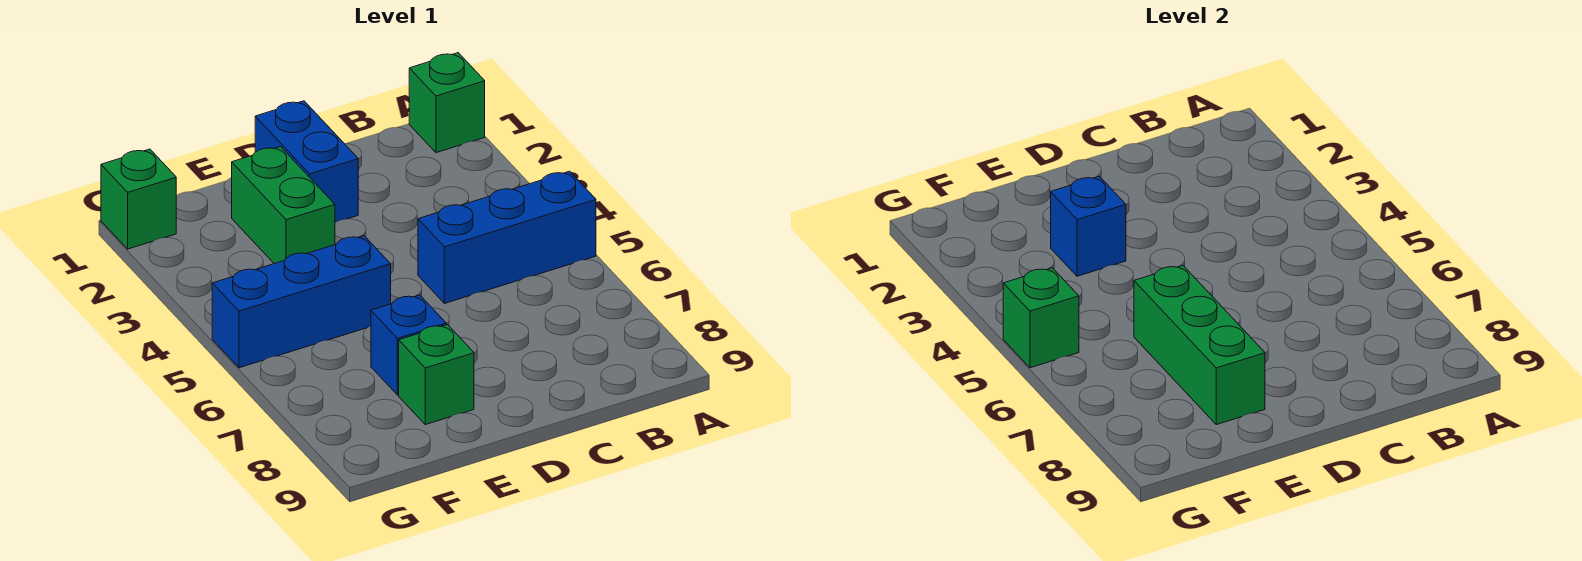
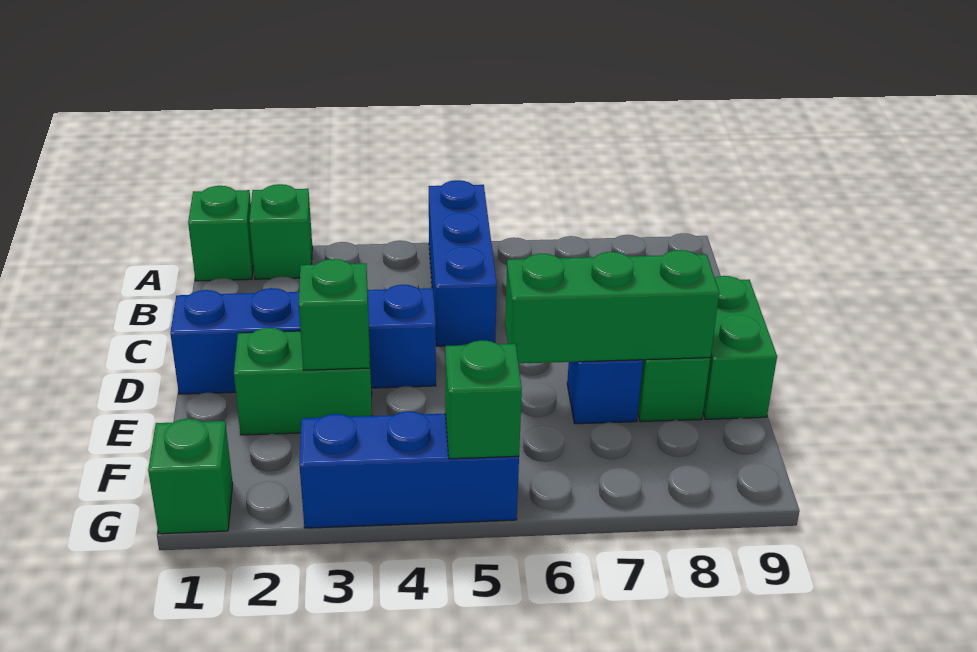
none -> green 1x1 brick [249,184,312,279]
blue 1x2 brick [255,101,358,223] -> blue 1x4 brick [170,285,436,394]
none -> green 1x2 brick [703,276,777,419]
blue 1x1 brick [1051,176,1126,276] -> green 1x1 brick [299,259,370,370]
blue 1x3 brick [212,236,391,368] -> blue 1x3 brick turned to [299,411,519,528]

